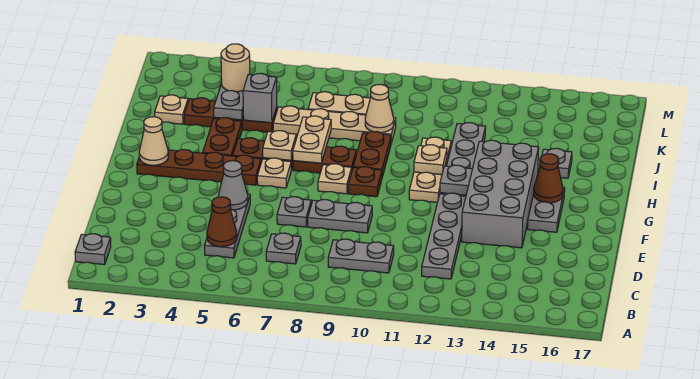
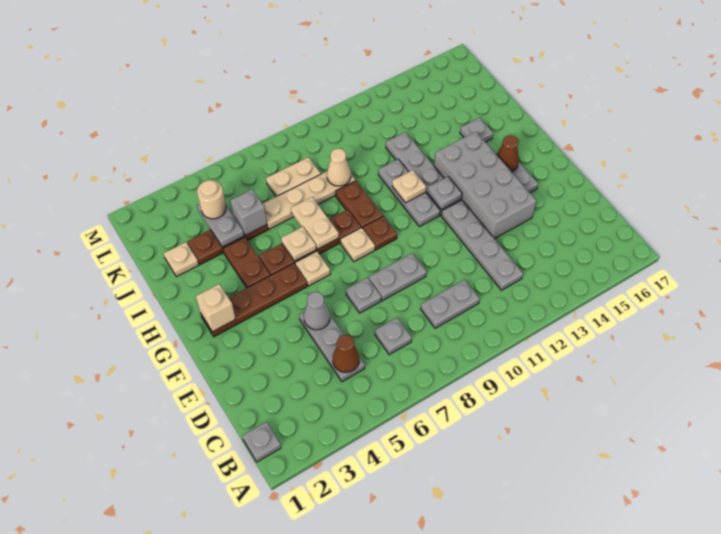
tan 1x1 cone [139,117,168,165] -> tan 1x1 brick [196,284,236,332]
tan 1x3 plate [409,137,451,202] -> grey 1x3 plate [378,159,440,227]

